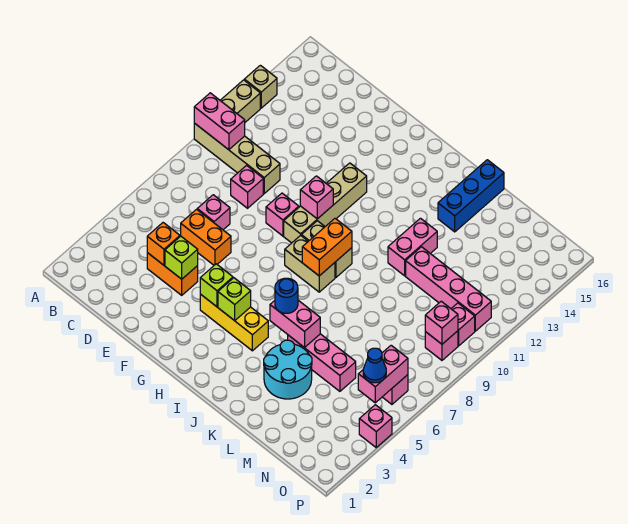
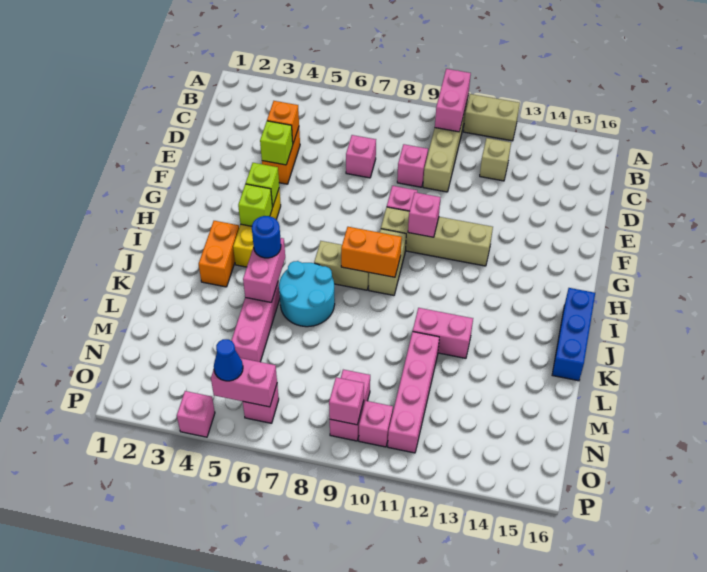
tan 1x1 brick [244,65,277,108] -> tan 1x1 brick moved to [480,138,511,181]
orange 1x2 brick [181,209,231,265] -> orange 1x2 brick moved to [199,221,239,287]
tan 1x2 brick [285,235,335,292] -> tan 1x2 brick turned to [314,241,369,290]
cyan 2x2 round brick [264,340,312,399] -> cyan 2x2 round brick moved to [279,261,335,327]
blue 1x3 brick [438,160,504,232] -> blue 1x3 brick turned to [552,288,595,381]
pink 1x1 brick [425,331,458,360] -> pink 1x2 brick [330,370,370,441]

